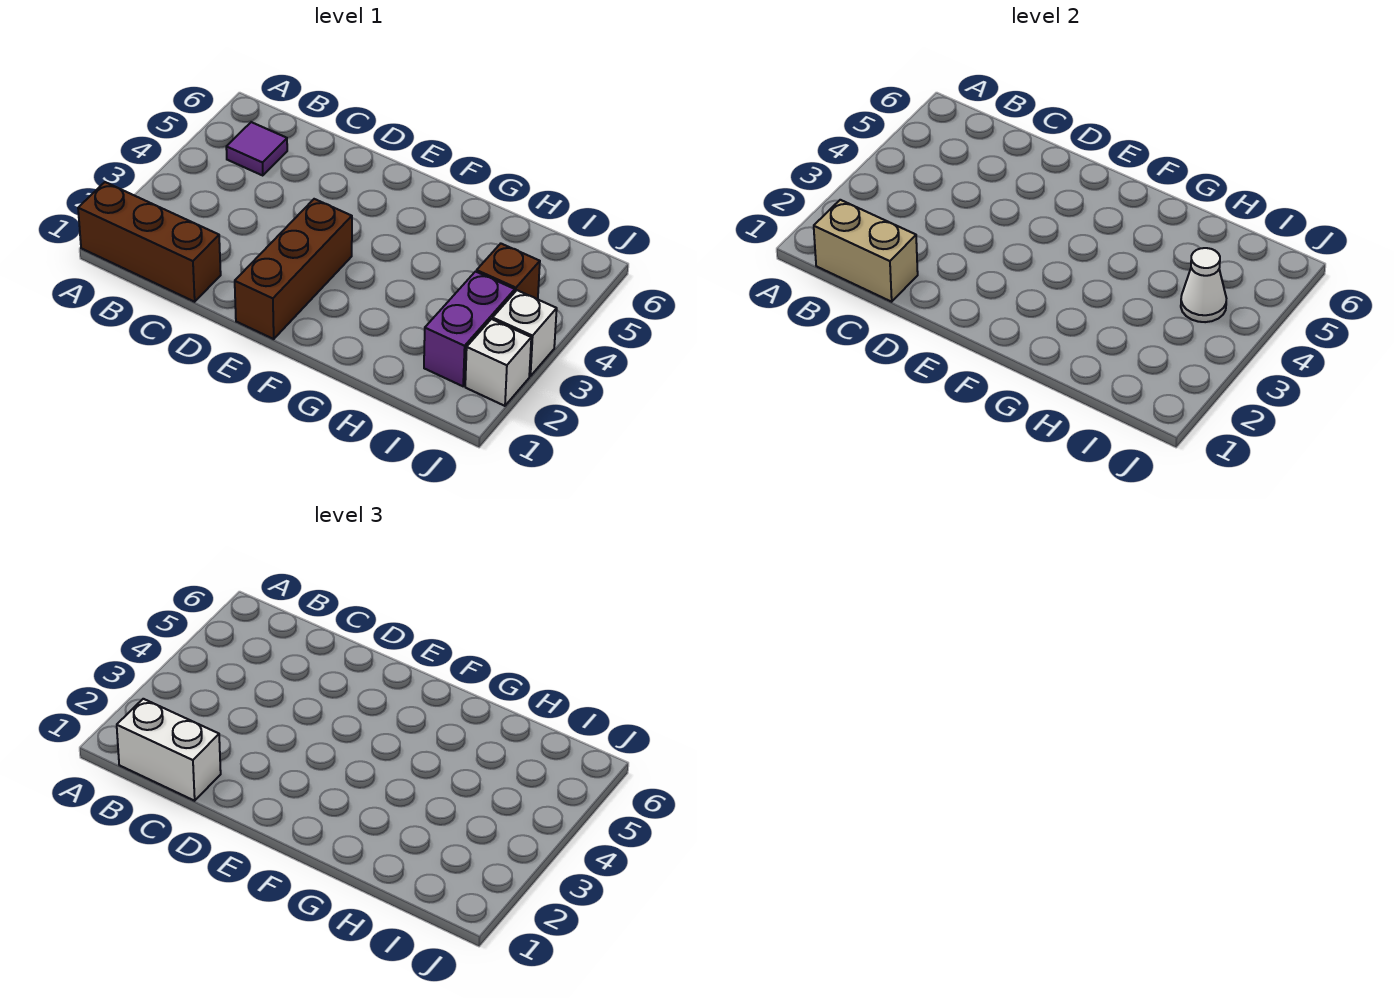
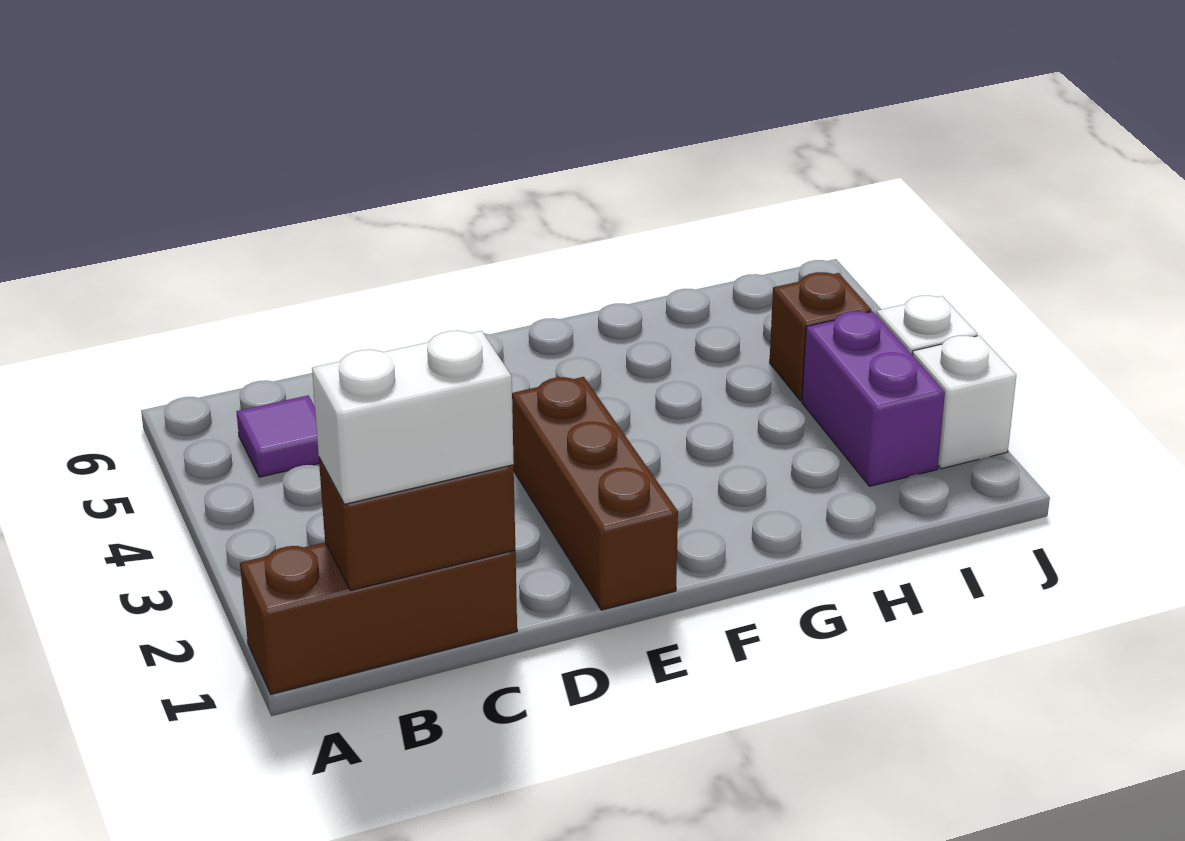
tan 1x2 brick [814,200,918,302] -> brown 1x2 brick [319,458,515,591]
white 1x1 cone [1181,248,1226,322] -> none

